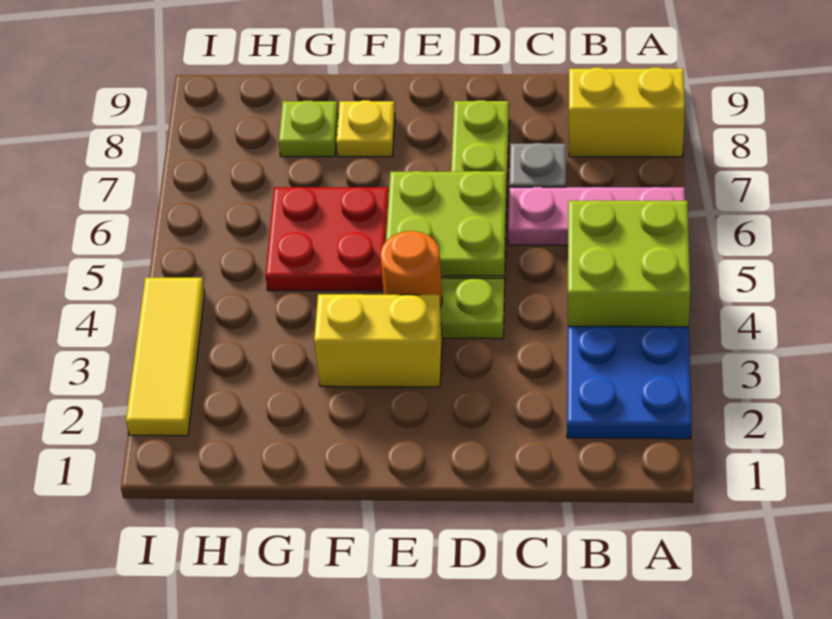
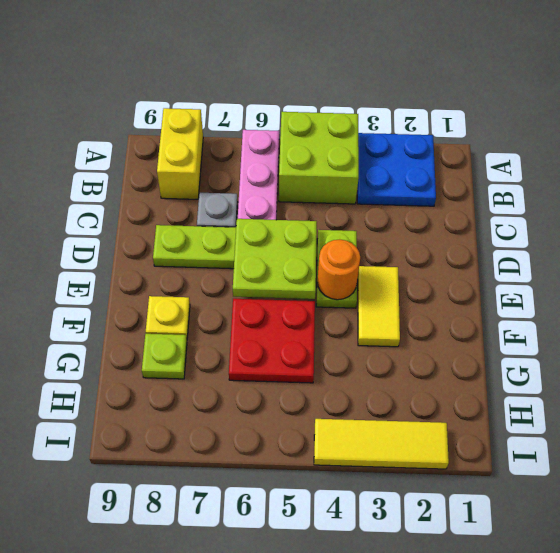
yellow 1x2 brick [314,294,442,387] -> yellow 1x2 tile [358,266,400,347]

